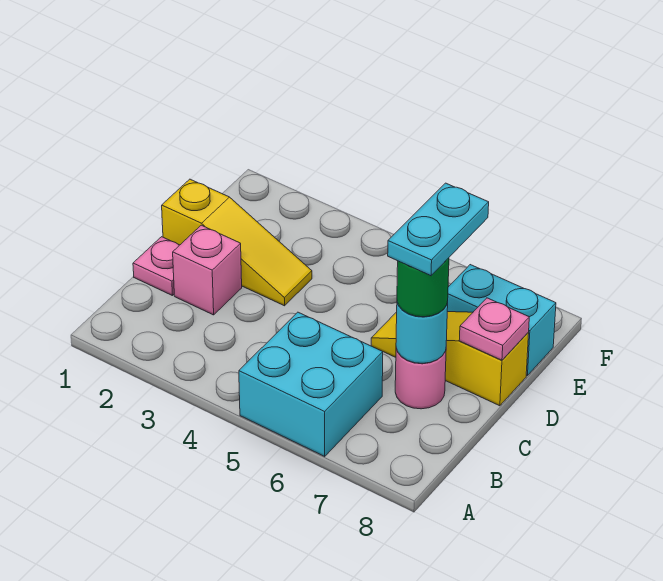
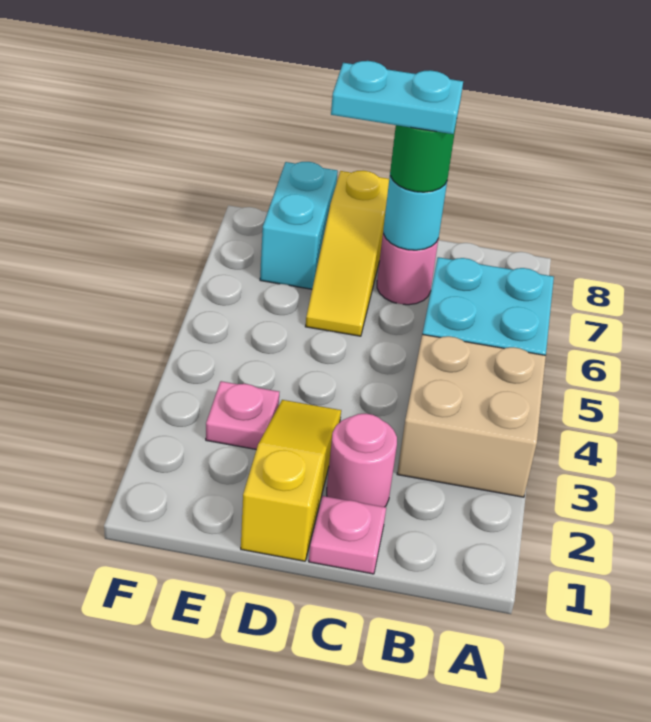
none -> tan 2x2 brick [397,334,546,497]
pink 1x1 brick [173,225,242,315] -> pink 1x1 round brick [327,414,397,507]
pink 1x1 plate [459,298,529,360] -> pink 1x1 plate moved to [206,381,279,449]

